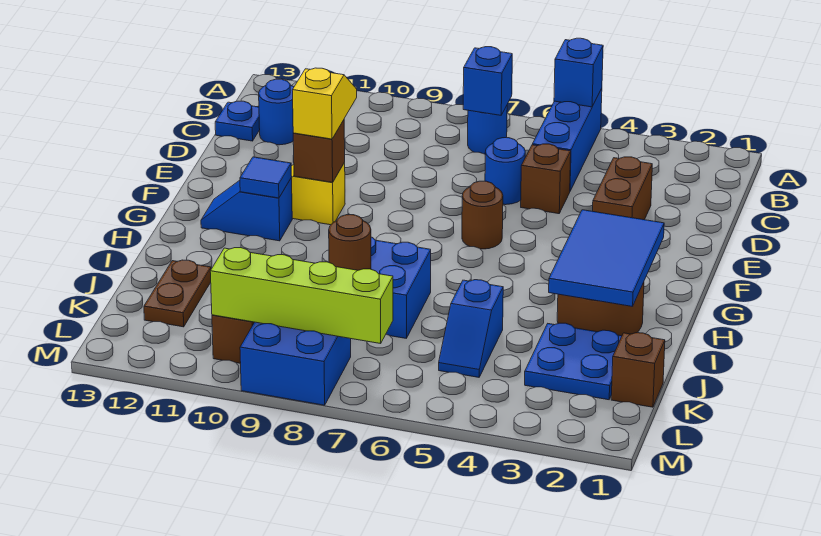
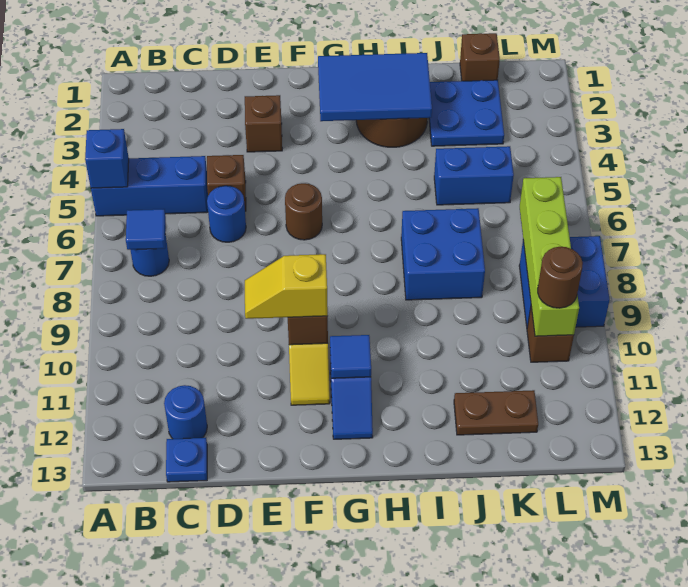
blue 1x1 brick [463,47,512,115] -> blue 1x1 tile [126,209,166,250]
brown 1x2 brick [593,157,652,220] -> brown 1x1 brick [245,95,282,152]
blue 1x2 slope [439,280,503,377] -> blue 1x2 brick [434,146,514,205]
brown 1x1 round brick [329,215,371,270] -> brown 1x1 round brick moved to [538,247,583,308]

